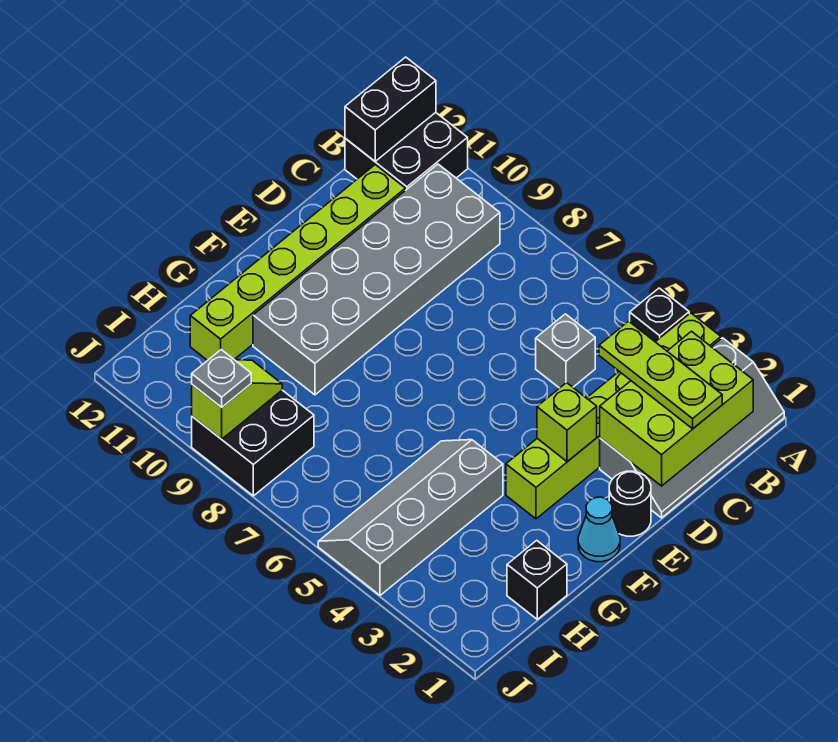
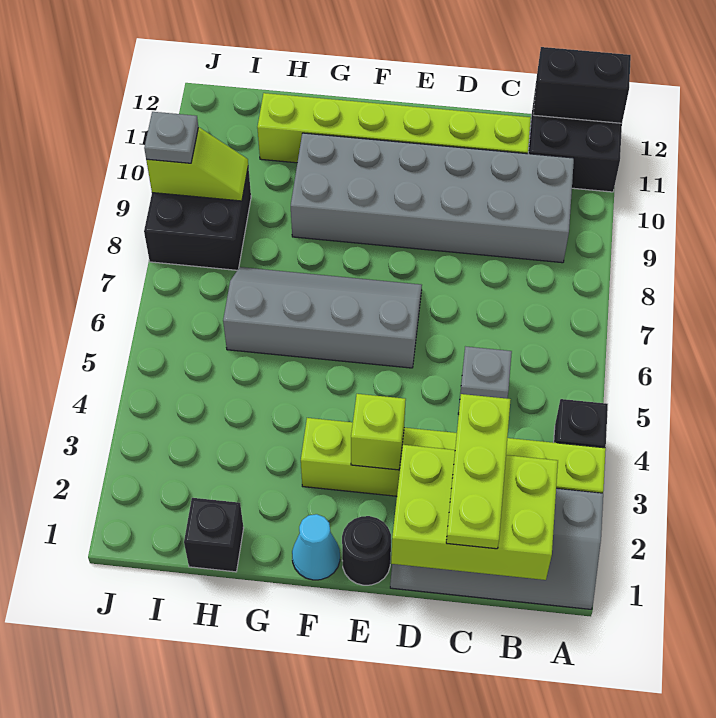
grey 2x4 slope [318,440,503,595] -> grey 2x4 slope moved to [223,267,422,368]

